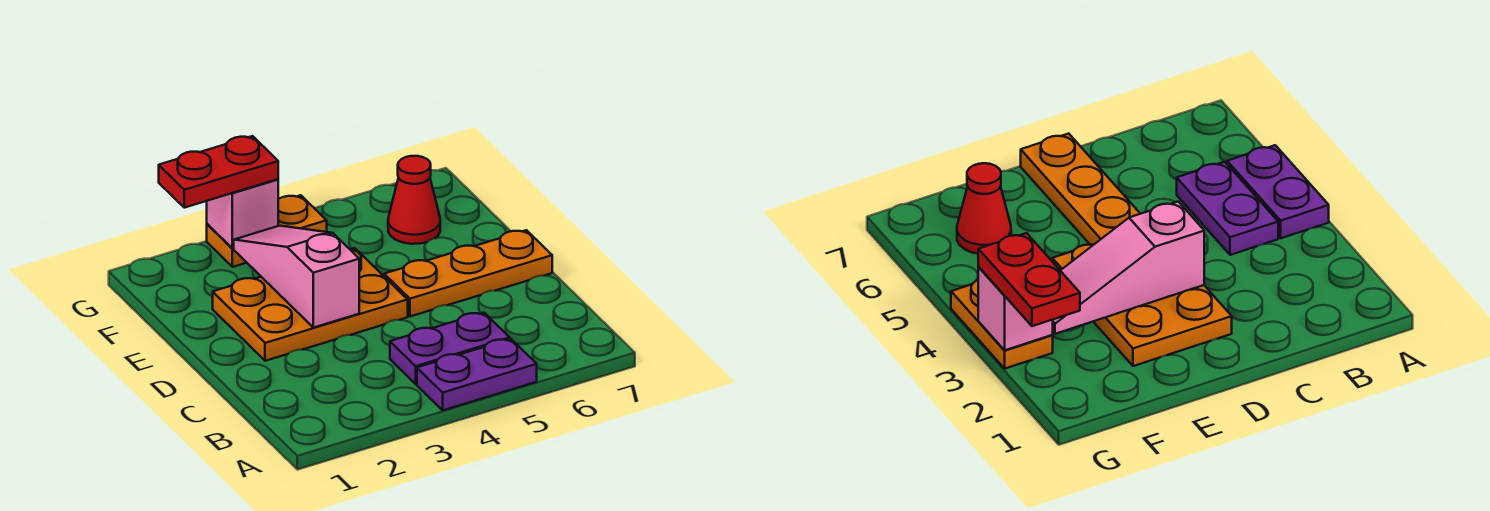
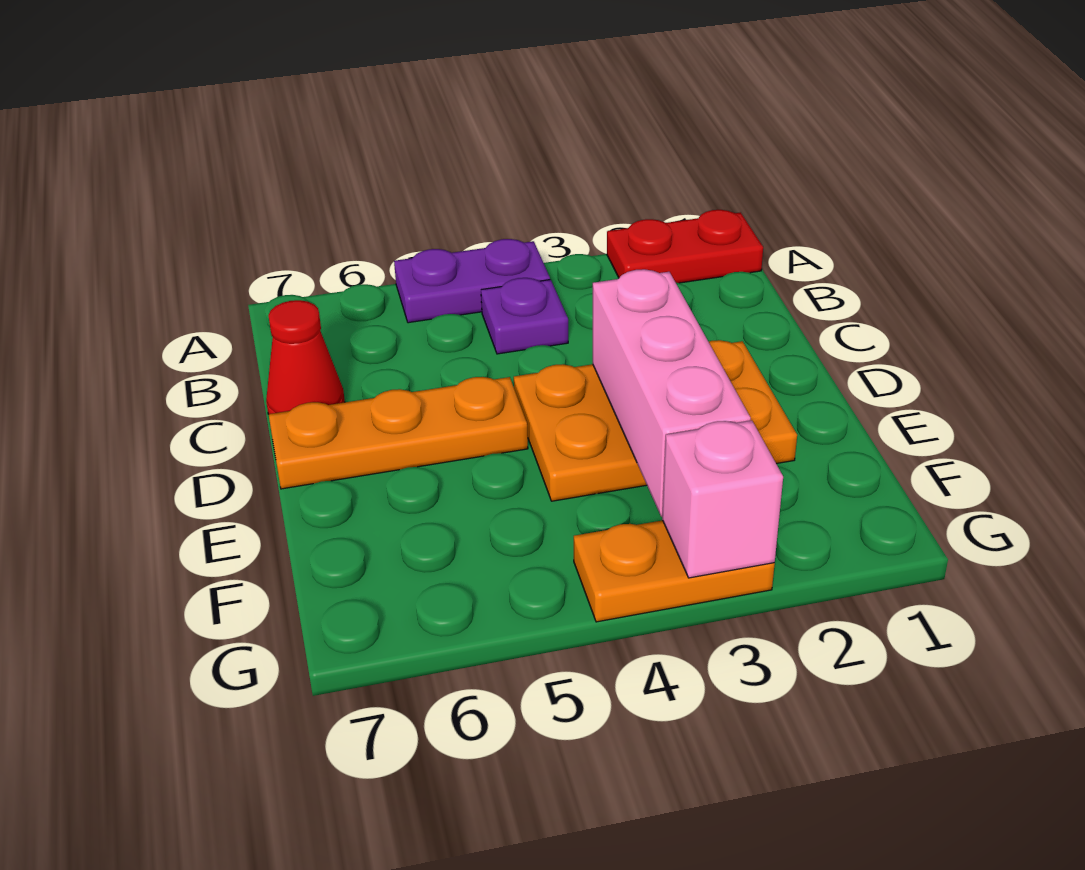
purple 1x2 plate [390,313,510,384] -> purple 1x1 plate [481,278,568,354]
pink 1x3 slope [234,226,359,328] -> pink 1x3 brick [593,269,751,517]
red 1x1 cone [388,156,440,244] -> red 1x1 cone moved to [266,300,345,414]
red 1x2 plate [159,136,278,208] -> red 1x2 plate moved to [607,210,763,283]

